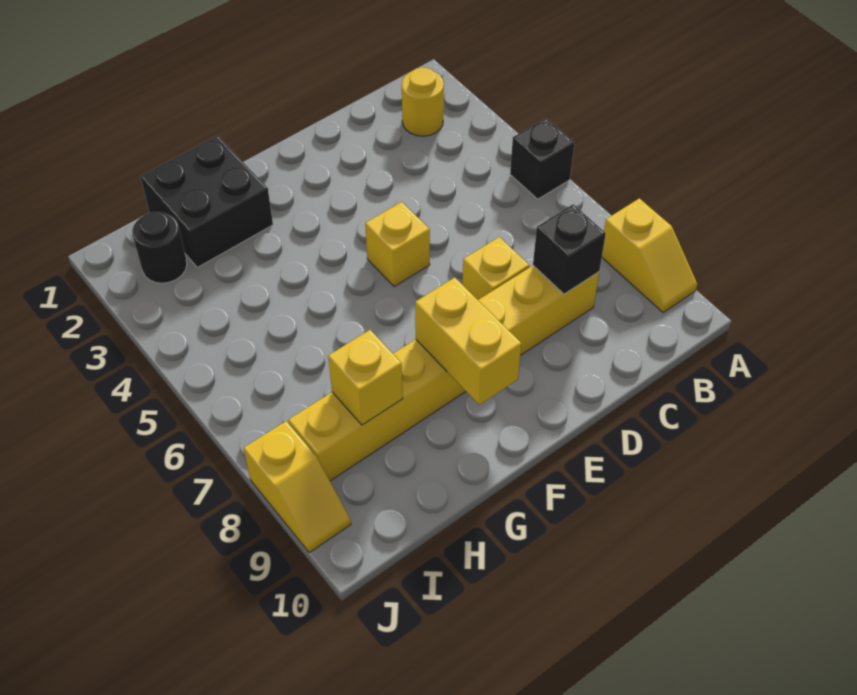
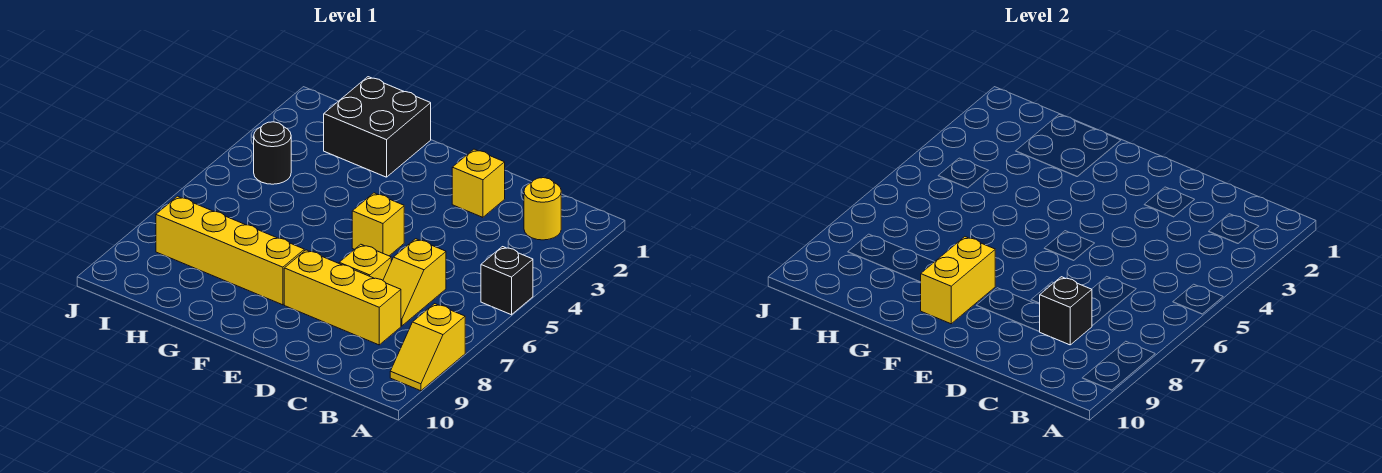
yellow 1x1 brick [328,330,403,425] -> yellow 1x1 brick moved to [452,149,505,217]
black 1x1 round brick [132,212,187,283] -> black 1x1 round brick moved to [254,122,291,184]
yellow 1x2 slope [244,421,351,553] -> yellow 1x2 slope moved to [383,239,446,326]

